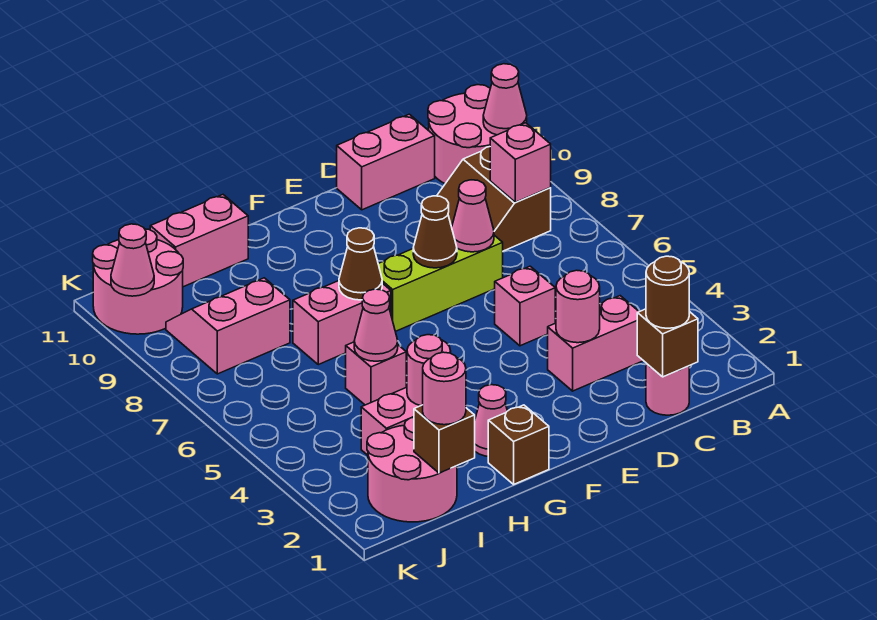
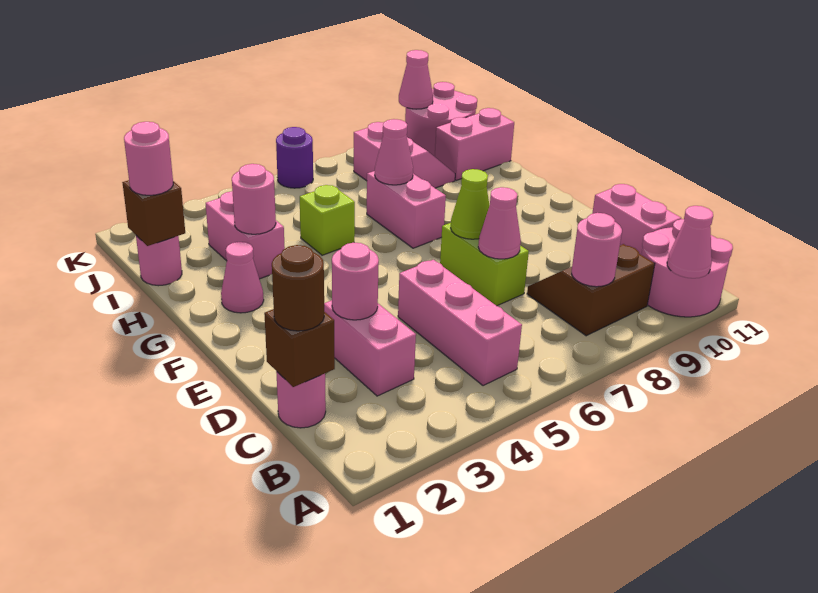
pink 1x1 brick [490,123,551,202] -> pink 1x1 round brick [572,213,622,287]
pink 1x1 brick [495,266,555,346] -> pink 1x3 brick [398,260,522,386]
lime 1x3 brick [378,235,503,332] -> lime 1x2 brick [440,223,529,306]
brown 1x1 cone [413,196,457,268] -> lime 1x1 cone [451,169,490,239]
brown 1x1 brick [488,405,549,484] -> none
brown 1x1 cone [339,228,382,300] -> none
pink 1x1 brick [346,342,406,405] -> lime 1x1 brick [300,185,355,255]
pink 1x1 cone [354,289,398,361] -> pink 1x1 cone moved to [375,119,413,185]
pink 1x2 brick [150,195,248,287] -> pink 1x2 brick turned to [435,108,514,180]
pink 2x2 round brick [367,417,457,522] -> pink 1x1 round brick [136,236,182,286]
none -> purple 1x1 round brick [276,127,313,188]

